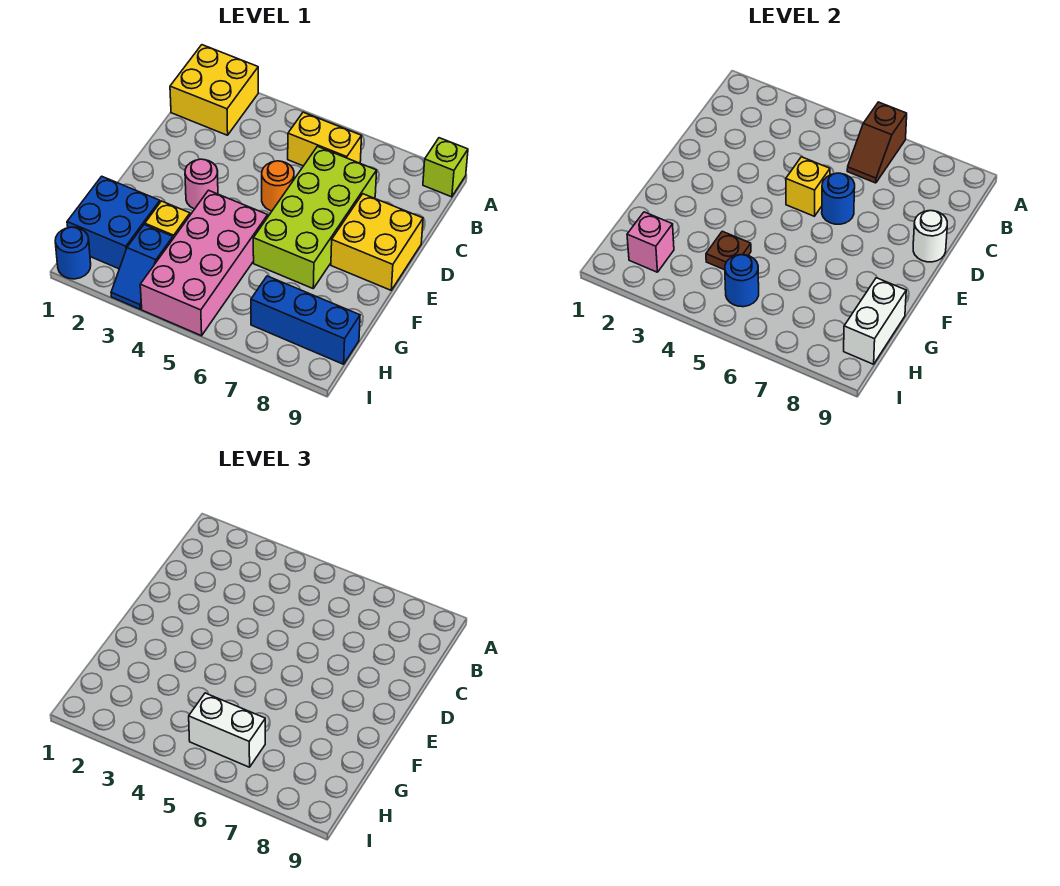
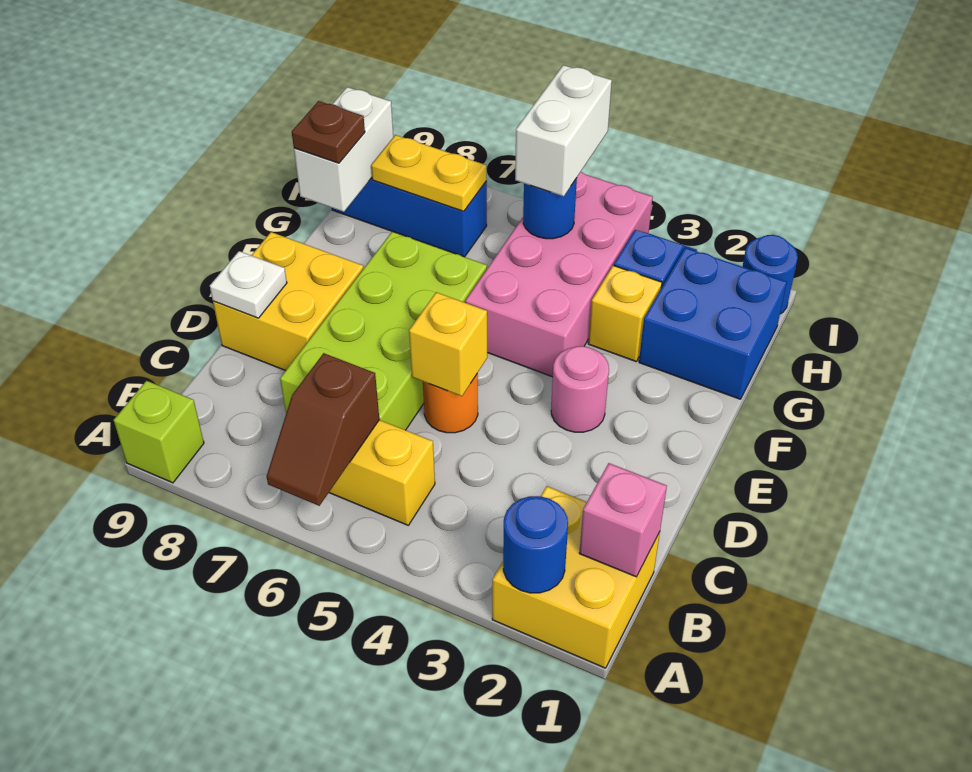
brown 1x2 slope [847,102,907,183] -> brown 1x2 slope turned to [267,353,379,506]
blue 1x1 round brick [822,173,855,224] -> blue 1x1 round brick moved to [503,496,568,593]
white 1x1 round brick [913,211,947,262] -> white 1x1 plate [210,251,287,318]
brown 1x1 plate [706,231,751,270] -> brown 1x1 plate moved to [292,101,365,163]
pink 1x1 brick [627,212,674,272] -> pink 1x1 brick moved to [579,463,667,577]
white 1x2 brick [189,693,265,767] -> white 1x2 brick turned to [515,65,612,196]
none -> yellow 1x2 plate [371,135,487,211]

